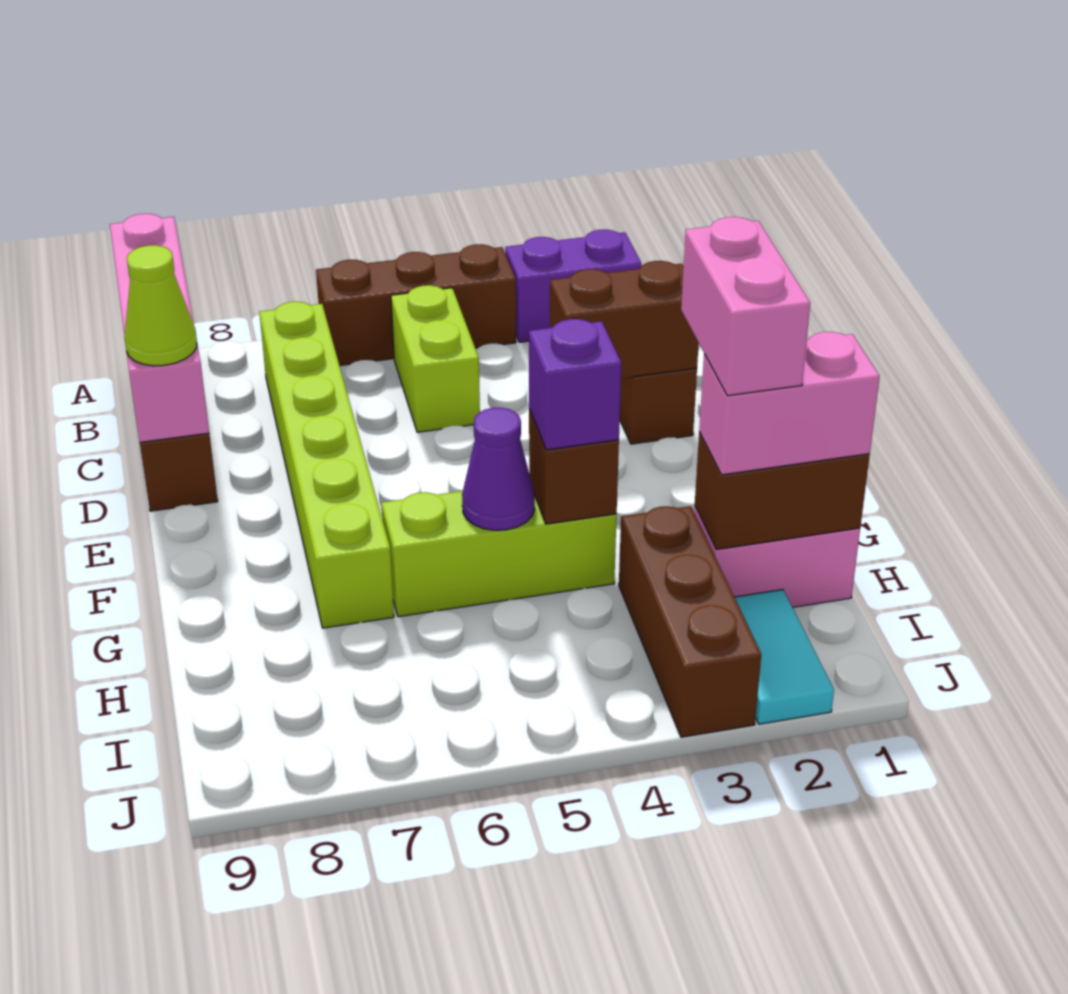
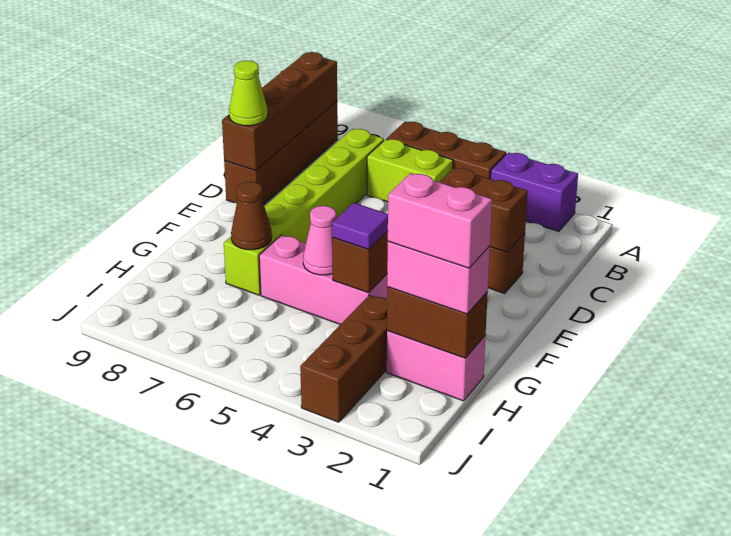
pink 1x4 brick [110,214,209,442] -> brown 1x4 brick [222,52,337,170]
lime 1x2 brick [391,285,480,432] -> lime 1x2 brick turned to [367,139,453,202]
pink 1x2 brick [681,217,810,396] -> pink 1x2 brick turned to [388,173,492,268]
lime 1x3 brick [381,491,617,617] -> pink 1x3 brick [259,235,387,325]
purple 1x1 brick [529,319,621,450] -> purple 1x1 tile [332,203,388,250]
purple 1x1 cone [462,408,535,530] -> pink 1x1 cone [303,206,336,275]
none -> brown 1x1 cone [231,182,272,250]
cyan 1x2 tile [735,590,834,724] -> none

